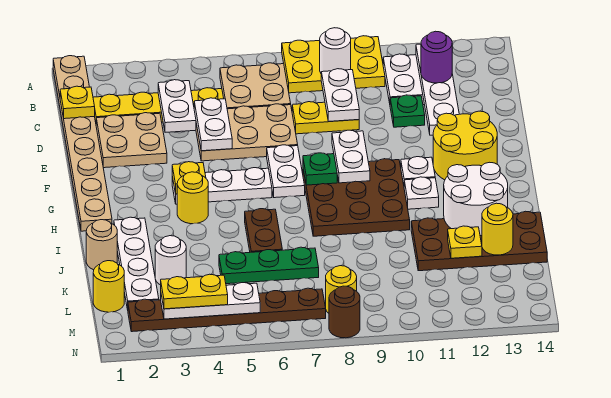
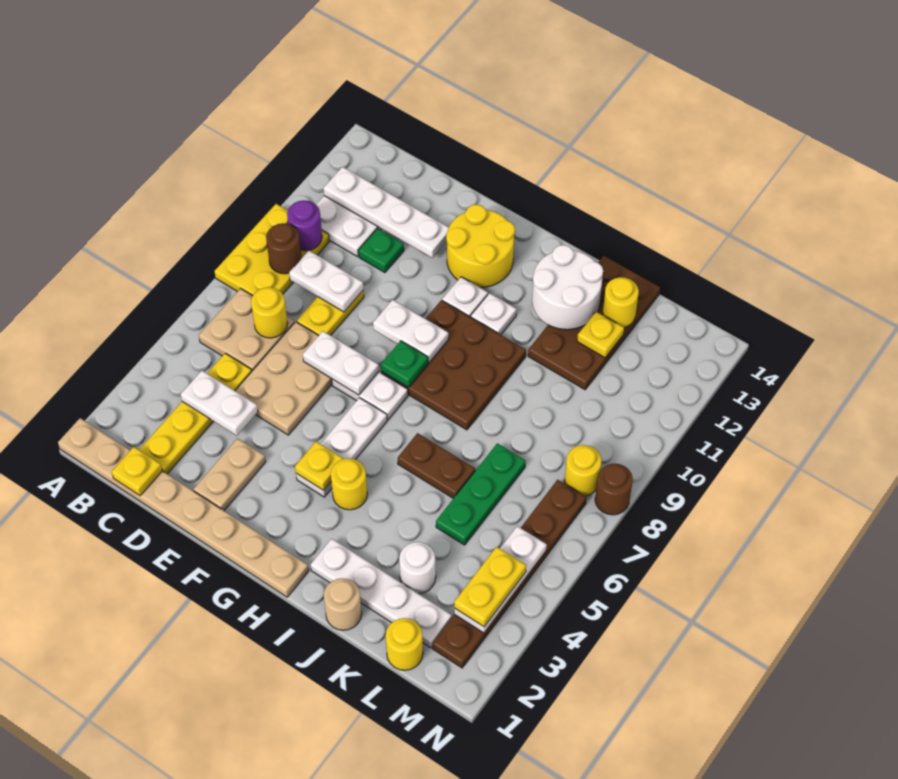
white 1x1 round brick [320,28,351,73] -> brown 1x1 round brick [266,223,301,274]
none -> yellow 1x1 round brick [251,287,288,338]
purple 1x1 round brick [421,31,452,83] -> purple 1x1 round brick moved to [287,200,322,251]
tan 2x2 plate [96,113,167,168] -> tan 1x2 plate [193,438,266,511]
white 1x2 plate [194,98,232,151] -> white 1x2 plate moved to [303,331,379,395]

